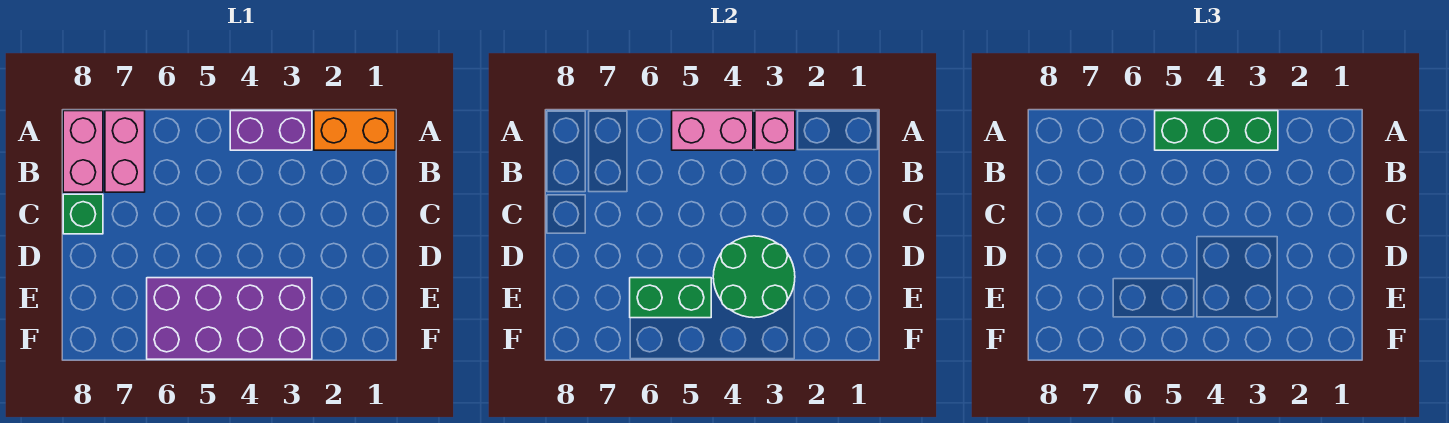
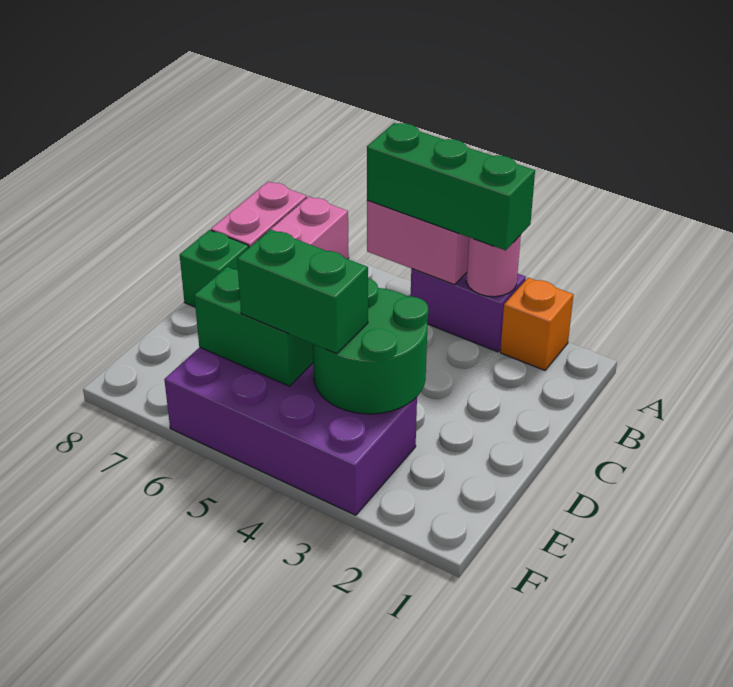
orange 1x2 brick [314,111,395,150] -> orange 1x1 brick [500,278,573,370]
pink 1x1 brick [755,111,795,150] -> pink 1x1 round brick [466,235,521,297]
none -> green 1x2 brick [237,229,368,354]

